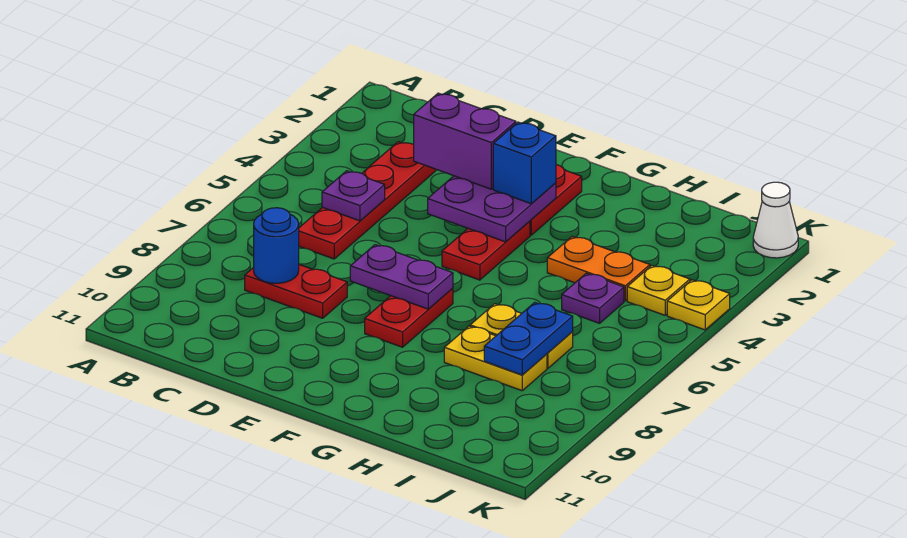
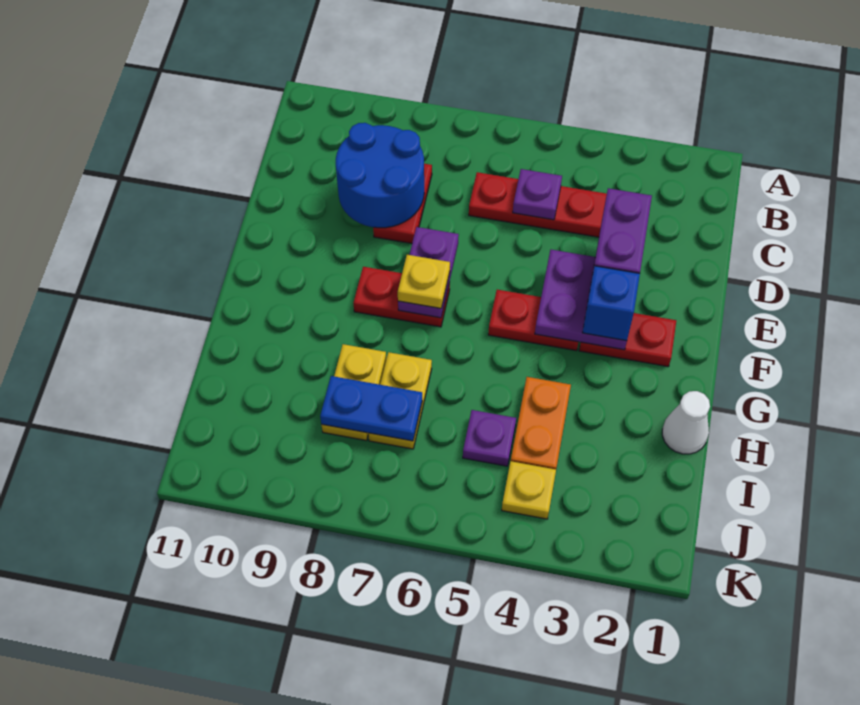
blue 1x1 round brick [254,208,299,283] -> blue 2x2 round brick [336,123,424,228]
white 1x1 cone [753,182,798,258] -> white 1x1 cone moved to [662,391,710,454]
yellow 1x1 plate [667,280,730,330] -> yellow 1x1 plate moved to [398,255,450,308]

